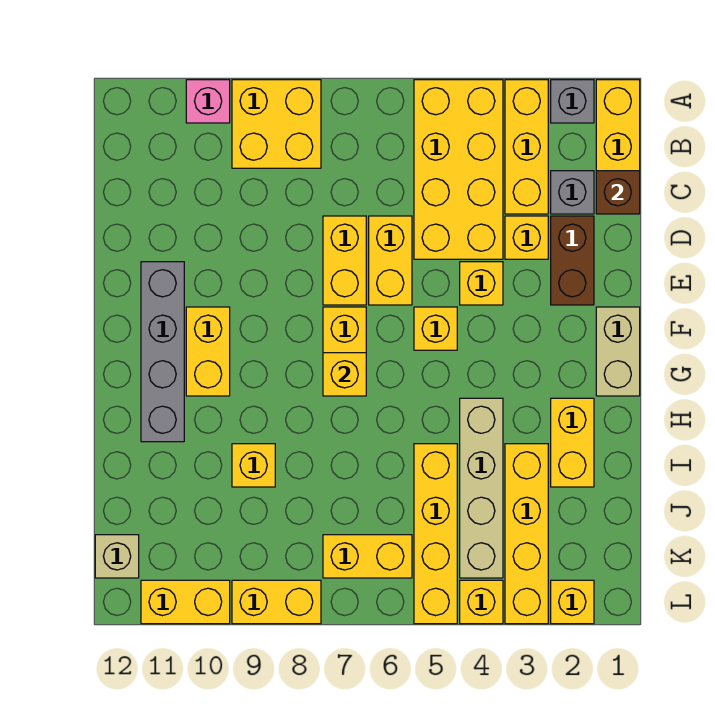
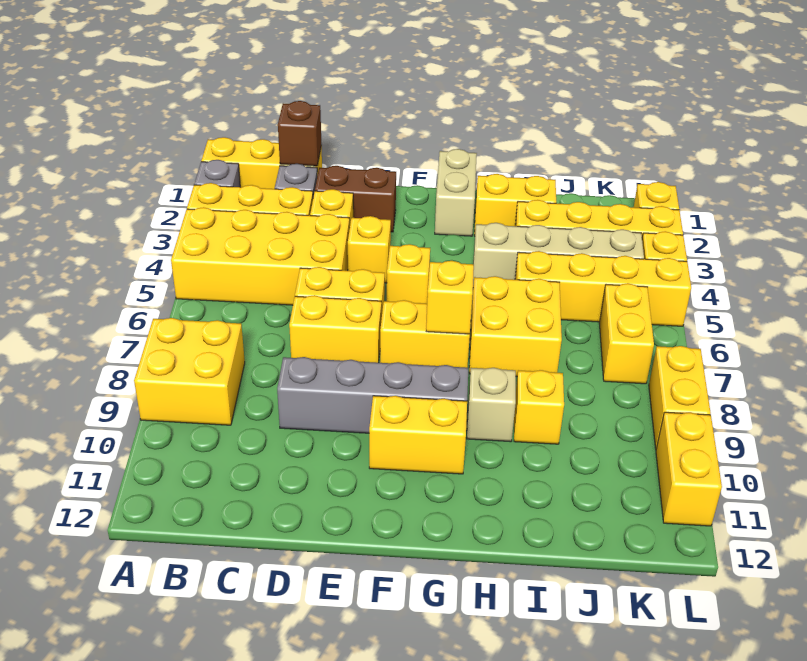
pink 1x1 brick [186,80,230,123] -> none
grey 1x4 brick [141,262,184,442] -> grey 1x4 brick moved to [277,357,468,433]
tan 1x2 brick [596,307,640,396] -> tan 1x2 brick turned to [435,149,477,236]
none -> yellow 2x2 brick [469,276,562,377]
tan 1x1 brick [95,535,139,578] -> tan 1x1 brick moved to [467,368,516,442]

